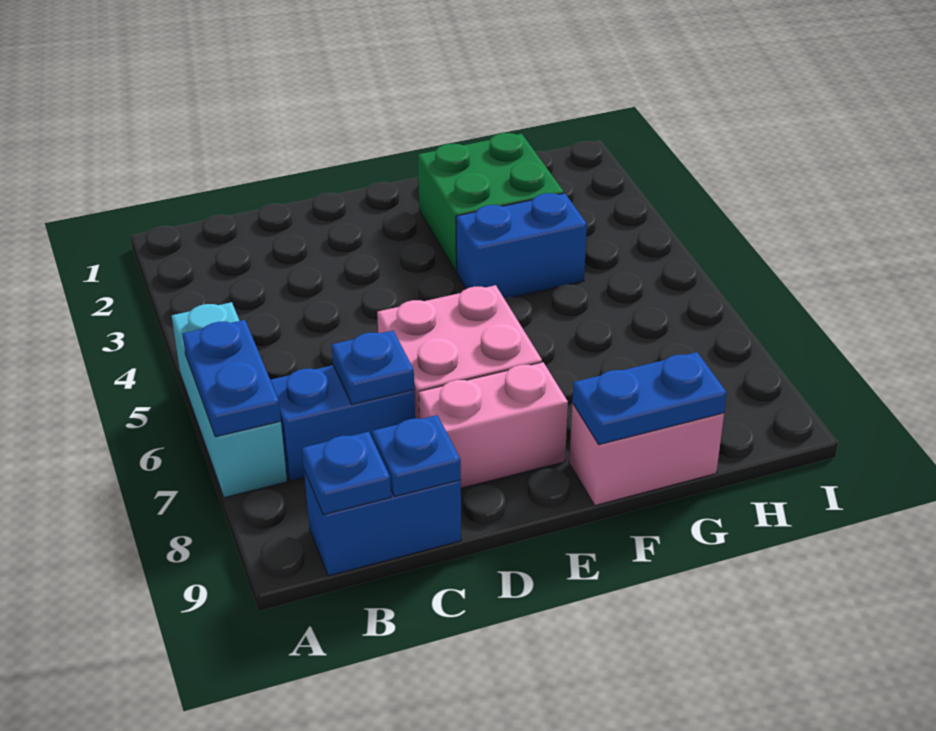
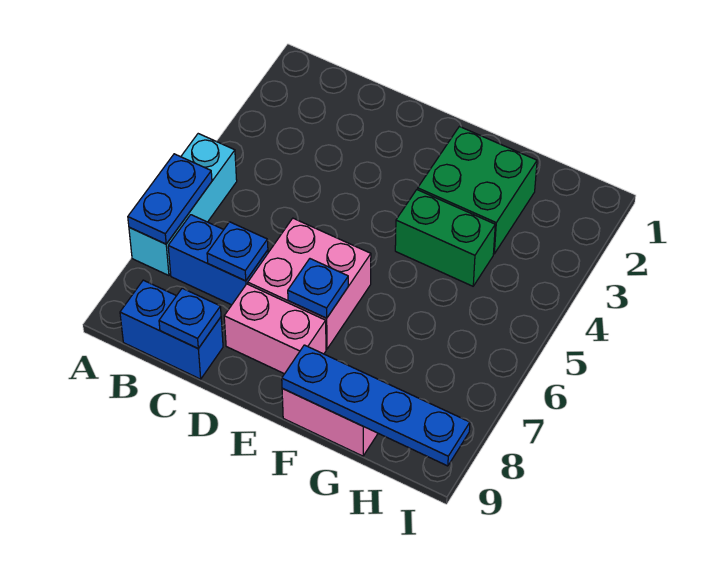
blue 1x1 plate [302,432,391,515] -> blue 1x1 plate moved to [288,259,348,318]
blue 1x2 brick [456,193,587,299] -> green 1x2 brick [395,190,495,286]
blue 1x2 plate [572,352,727,445] -> blue 1x4 plate [282,345,470,466]

